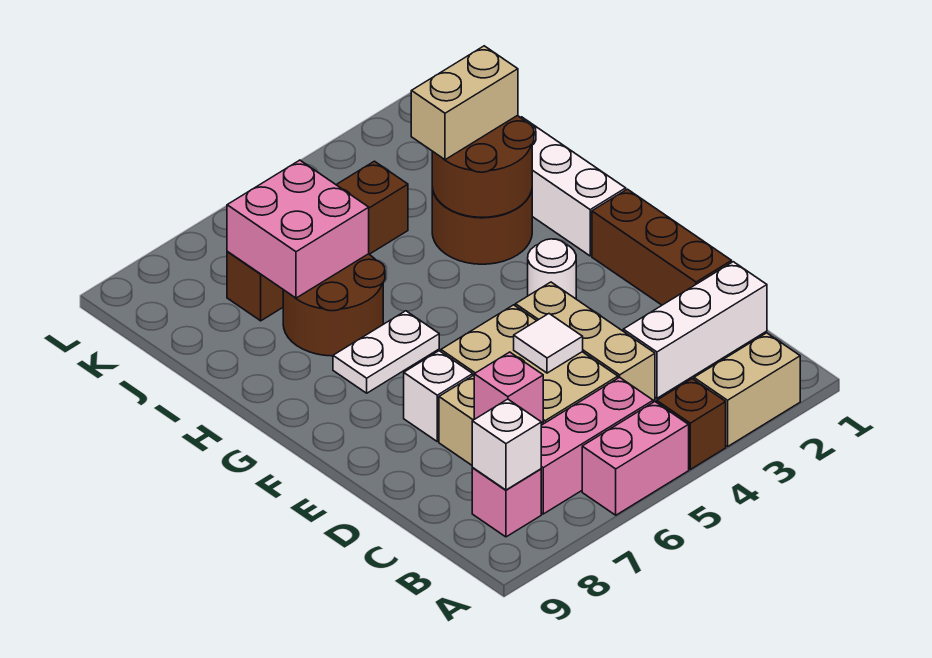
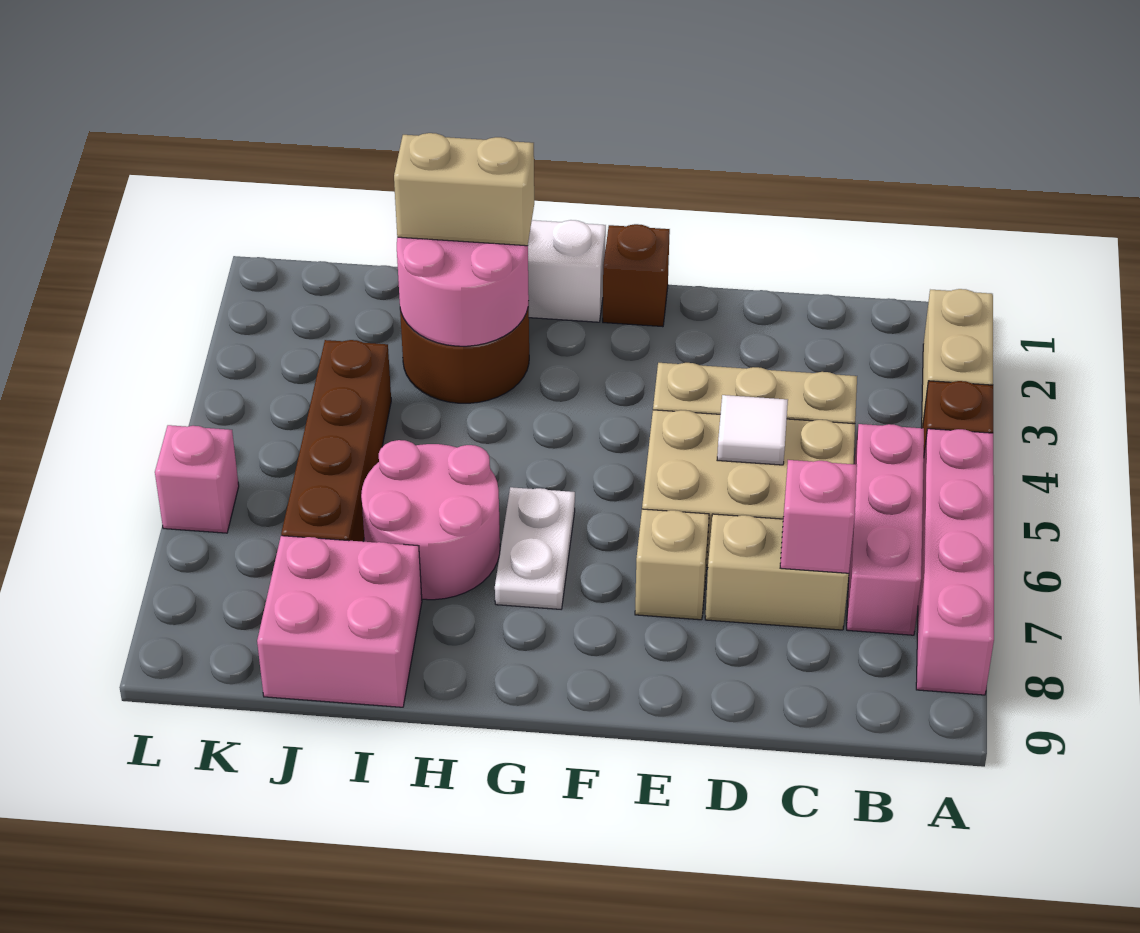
pink 1x2 brick [582,402,689,515] -> pink 1x4 brick [916,429,994,695]
pink 1x1 brick [472,468,541,537] -> pink 1x1 brick moved to [155,425,239,533]
white 1x1 brick [472,399,541,490] -> none
white 1x3 brick [623,262,767,398] -> none
brown 1x3 brick [592,189,732,305] -> brown 1x1 brick [603,224,670,327]
white 1x1 brick [404,351,473,441] -> tan 1x1 brick [635,509,709,620]
white 1x1 round brick [528,239,576,299] -> none
brown 2x2 round brick [432,116,534,217] -> pink 2x2 round brick [397,237,529,346]
brown 2x2 round brick [283,254,385,356] -> pink 2x2 round brick [361,440,500,600]
tan 1x2 brick [411,46,518,160] -> tan 1x2 brick turned to [394,133,534,246]
pink 2x2 brick [227,160,369,298] -> pink 2x2 brick moved to [257,536,422,707]

